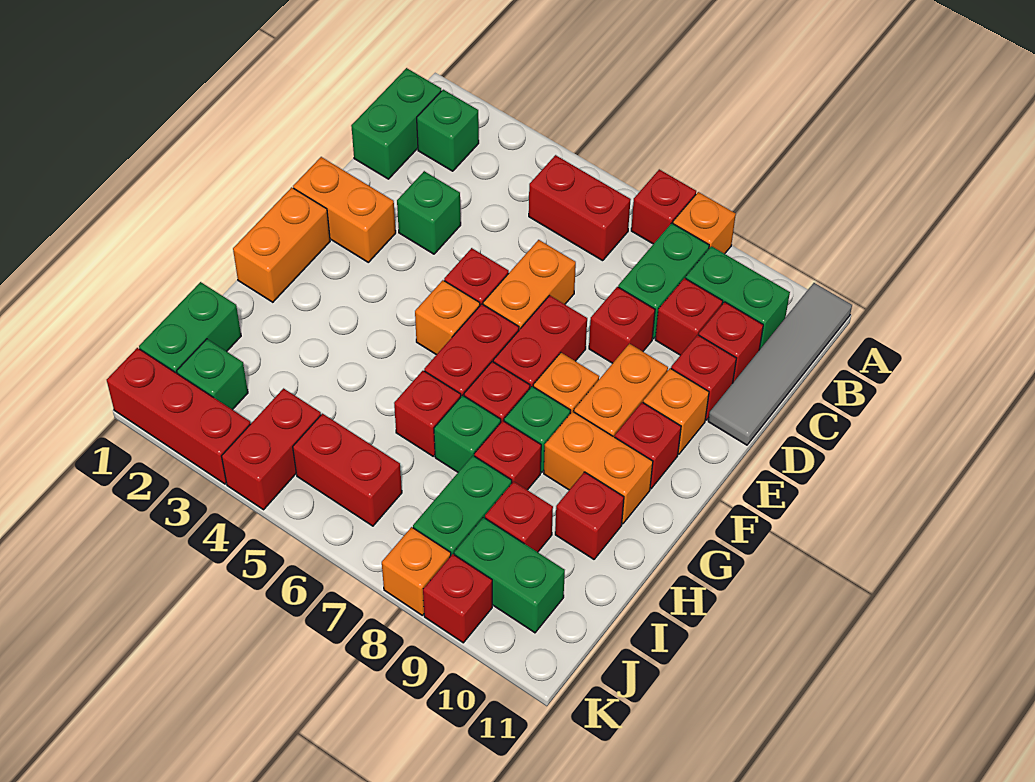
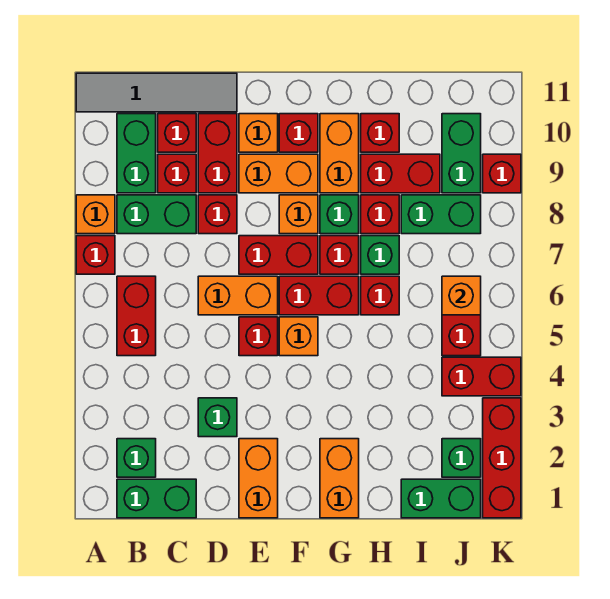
red 1x1 brick [671,335,736,420] -> red 1x2 brick [198,114,237,193]
orange 1x2 brick [233,187,330,302] -> orange 1x2 brick turned to [320,439,359,518]
red 1x1 brick [485,481,553,552] -> red 1x2 brick [361,154,440,193]
orange 1x1 brick [382,527,451,615] -> orange 1x1 brick moved to [442,276,481,315]

